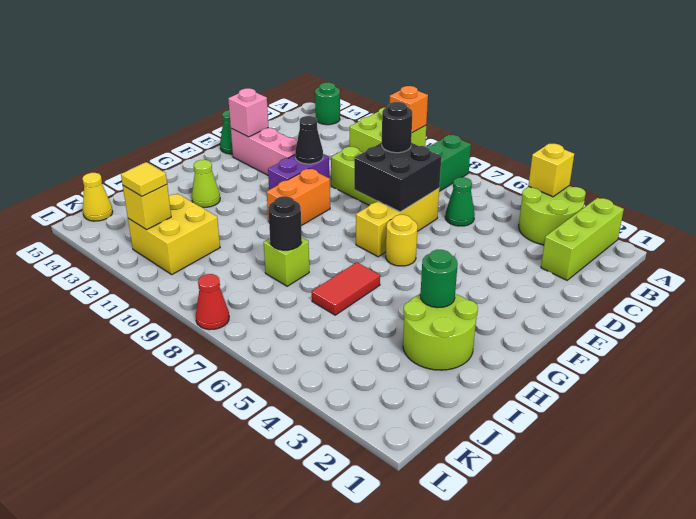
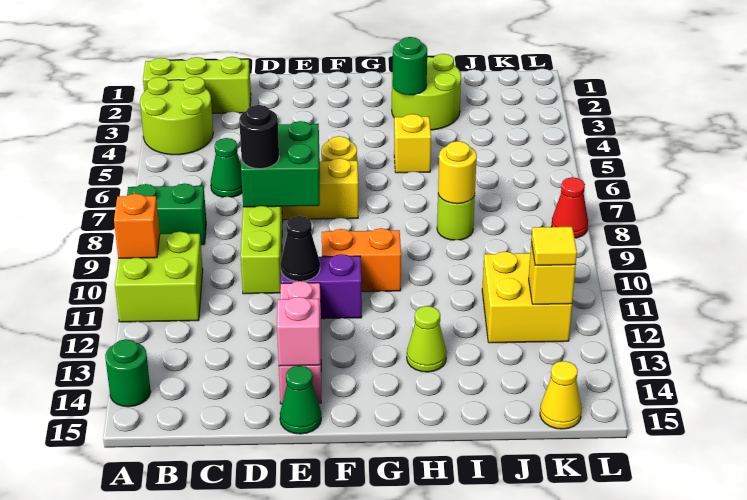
yellow 1x1 brick [528,144,574,197] -> yellow 1x1 brick moved to [394,114,431,173]
black 2x2 brick [354,143,441,212] -> green 2x2 brick [241,121,320,207]
red 1x2 tile [312,262,380,315] -> none
lime 1x1 brick [264,238,309,286] -> lime 1x1 round brick [437,194,475,240]
black 1x1 round brick [268,196,302,250] -> yellow 1x1 round brick [438,141,477,204]

